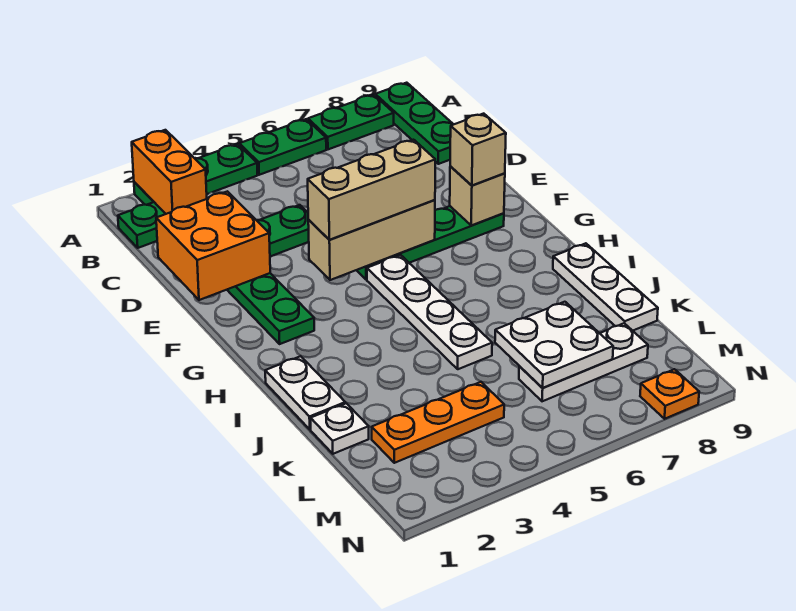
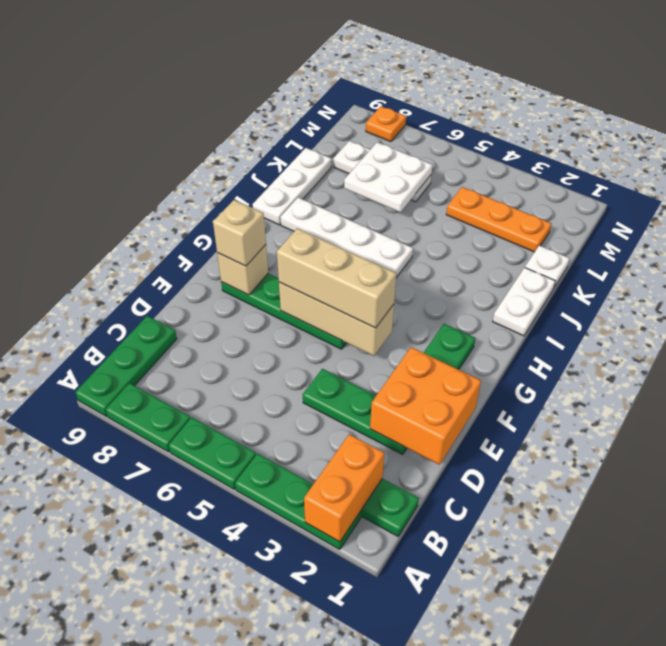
white 1x4 plate [367,255,492,369] -> white 1x4 plate turned to [280,198,413,277]

